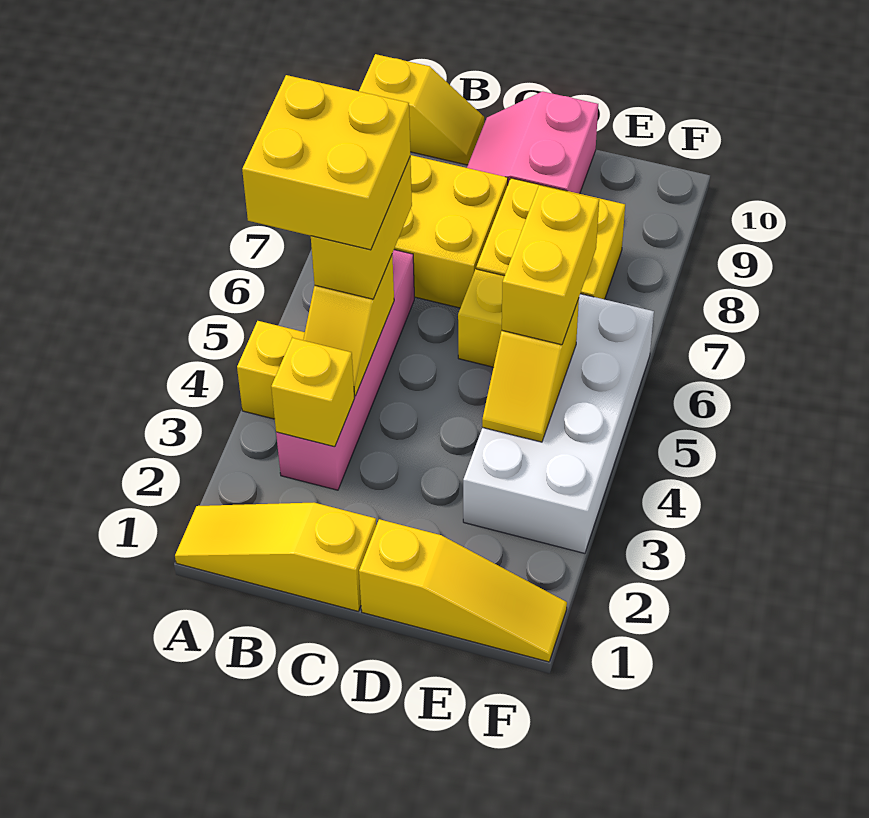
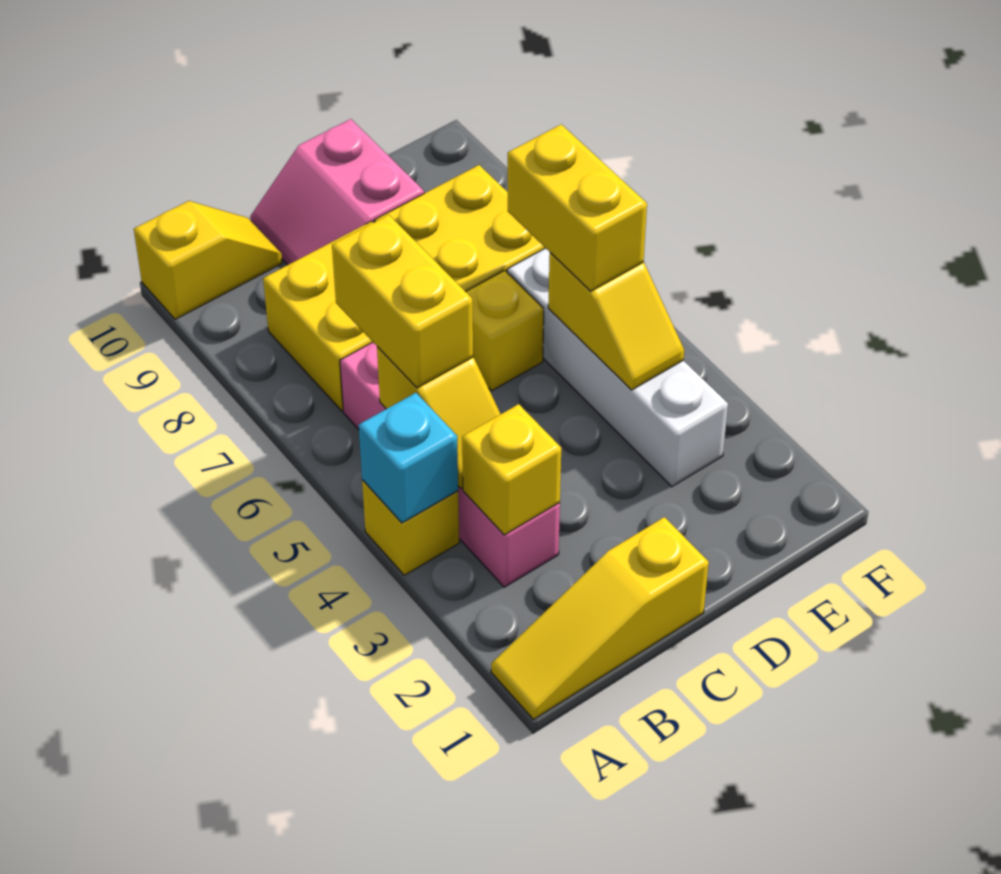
none -> cyan 1x1 brick [359,393,458,523]
yellow 2x2 brick [242,75,411,250] -> none
yellow 1x3 slope [359,519,567,662] -> none
white 2x4 brick [463,294,654,553] -> white 1x4 brick [507,248,728,487]

